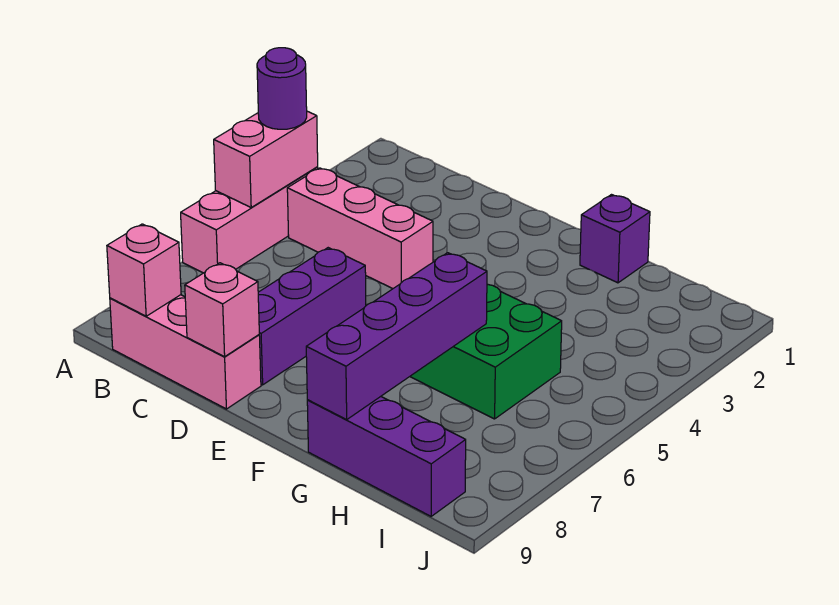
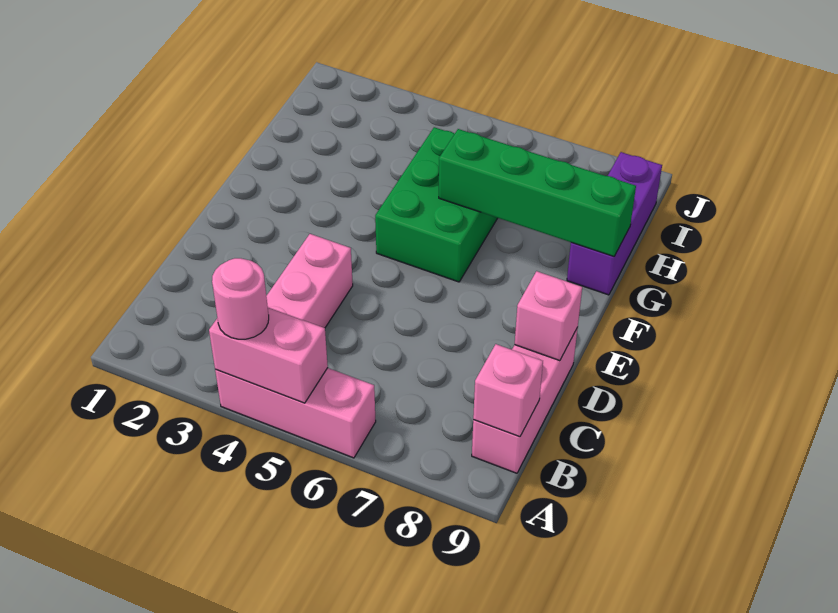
purple 1x1 round brick [257,48,307,129] -> pink 1x1 round brick [212,258,269,339]
purple 1x3 brick [258,248,366,385] -> none
purple 1x1 brick [580,195,650,283] -> none
purple 1x4 brick [306,253,487,420] -> green 1x4 brick [439,129,636,256]

